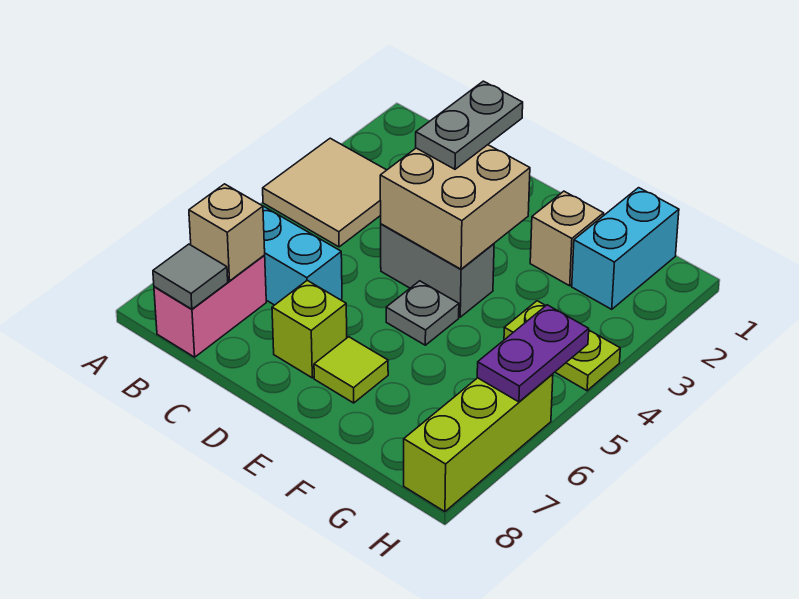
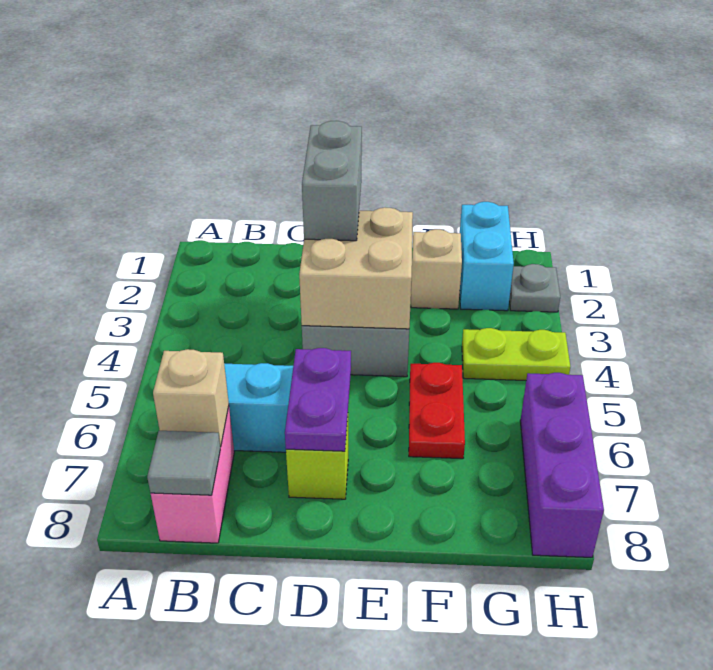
tan 2x2 tile [263,138,386,247] -> none
grey 1x2 plate [416,81,523,169] -> grey 1x2 brick [302,121,362,241]
grey 1x1 plate [386,281,459,345] -> grey 1x1 plate moved to [509,264,560,312]
lime 1x1 tile [314,337,388,403] -> none
none -> red 1x2 plate [409,363,465,459]
purple 1x2 plate [477,305,589,402] -> purple 1x2 plate moved to [285,348,351,451]
lime 1x3 brick [404,374,553,512] -> purple 1x3 brick [520,373,604,557]

